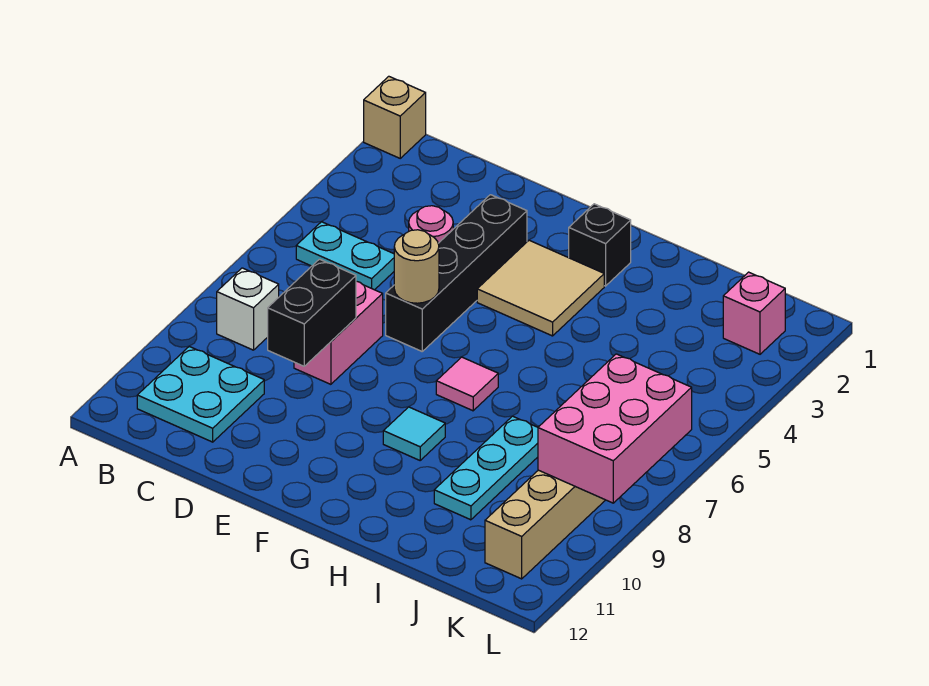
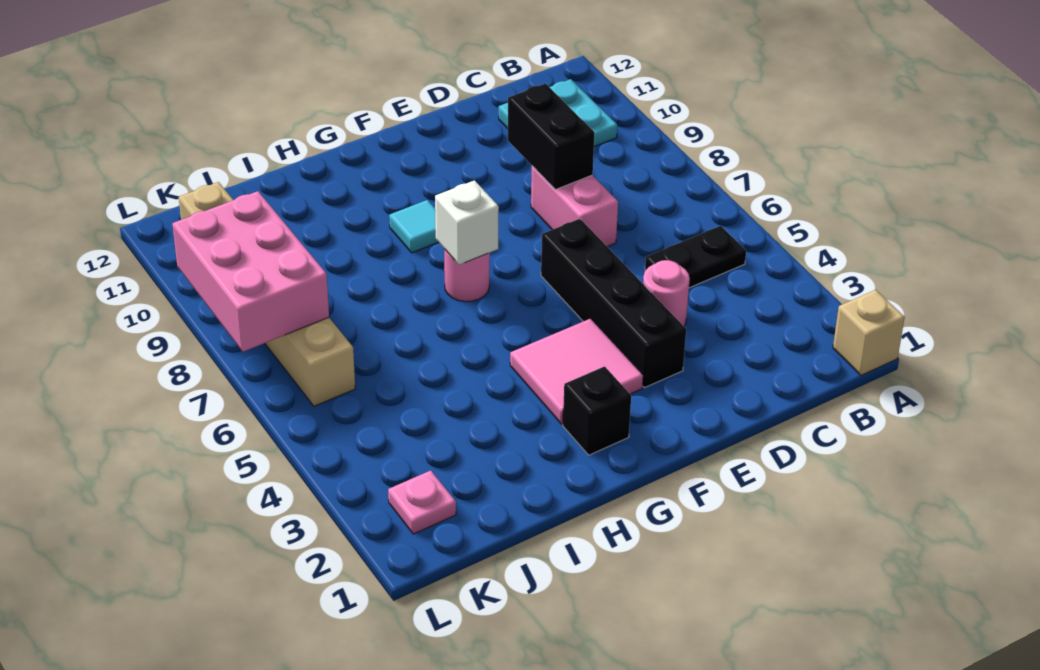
cyan 1x2 plate [296,222,394,290] -> black 1x2 plate [645,226,746,288]
white 1x1 brick [217,268,279,350] -> white 1x1 brick moved to [435,180,499,265]
tan 1x1 round brick [394,230,439,303] -> none
tan 2x2 tile [477,240,604,336] -> pink 2x2 tile [510,319,643,424]
pink 1x1 tile [436,357,498,411] -> pink 1x1 round brick [444,249,490,302]
cyan 1x3 plate [434,416,538,520] -> none
pink 1x1 brick [723,272,785,354] -> pink 1x1 plate [388,470,456,534]

